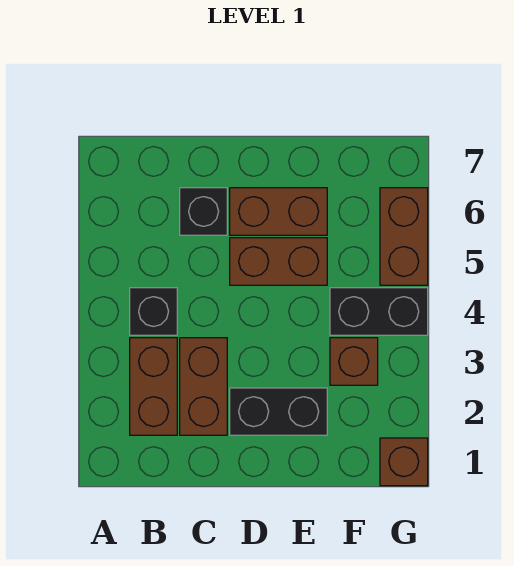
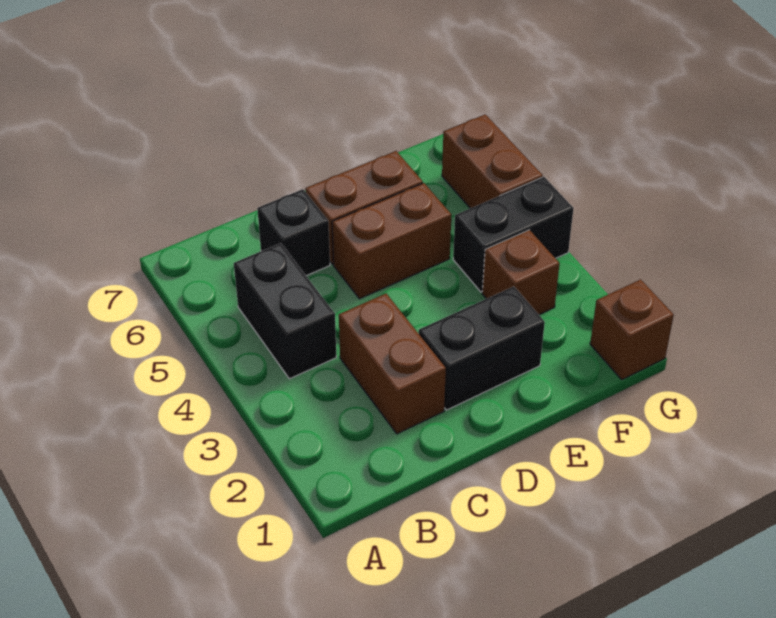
brown 1x2 brick [130,338,177,435] -> none
black 1x1 brick [130,288,177,335] -> black 1x2 brick [234,243,336,379]

